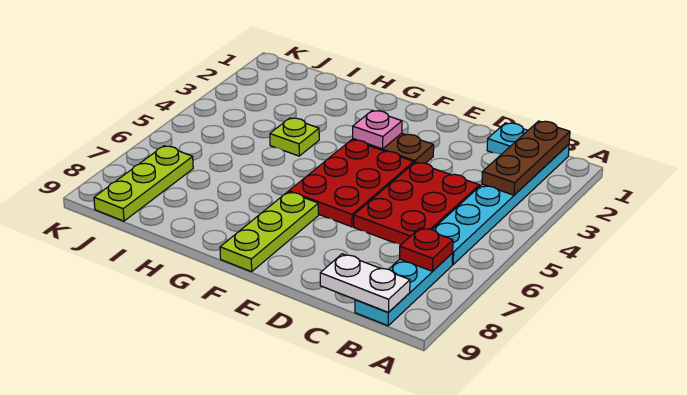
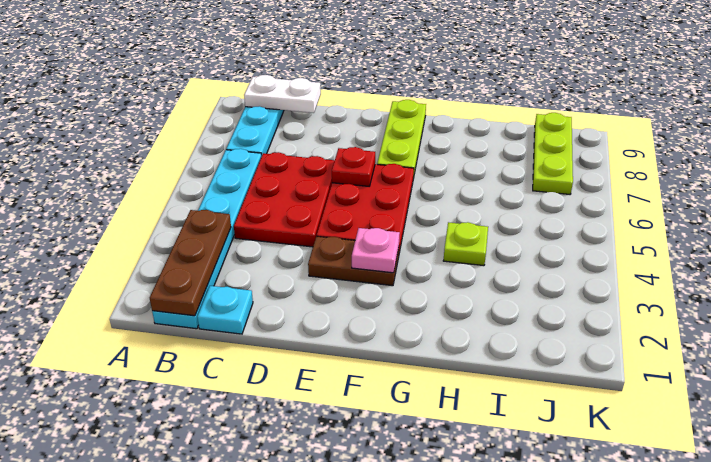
red 1x1 plate [399,228,453,271] -> red 1x1 plate moved to [332,147,375,186]

